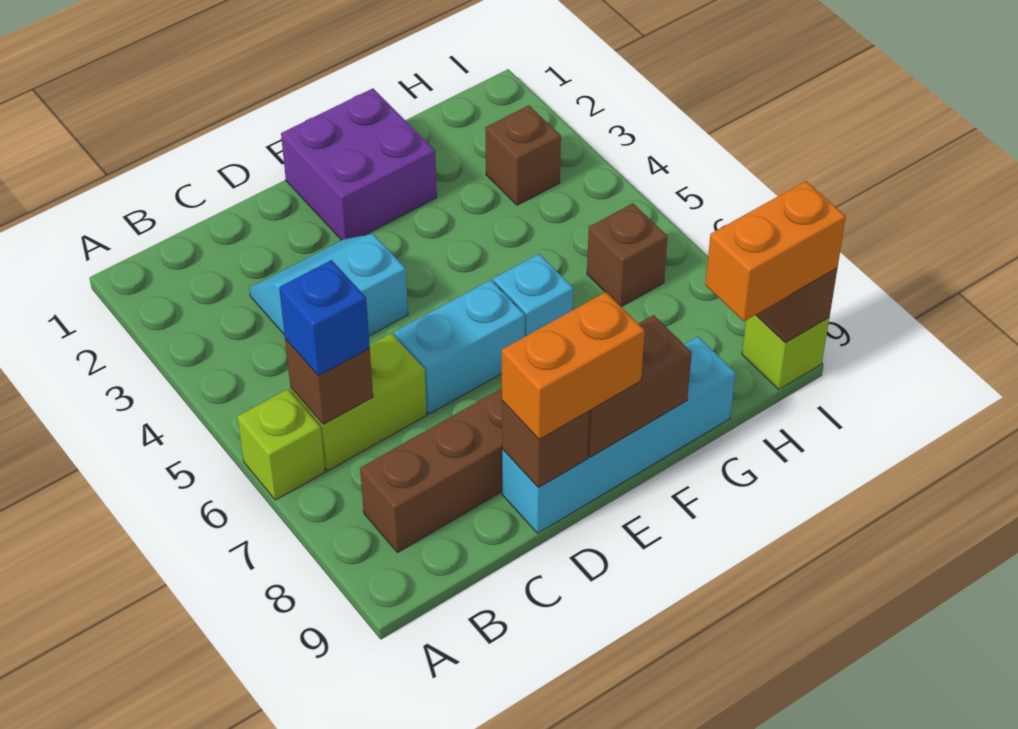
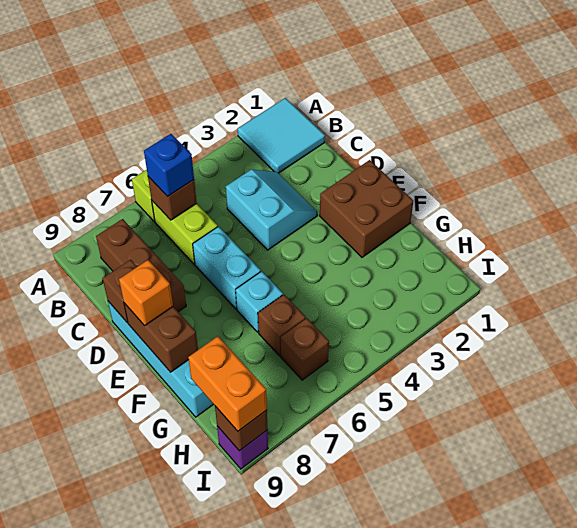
none -> cyan 2x2 tile [238,98,325,173]
orange 1x2 brick [502,292,645,440] -> orange 1x1 brick [119,260,173,326]
purple 2x2 brick [281,88,437,240] -> brown 2x2 brick [320,160,413,257]
brown 1x1 brick [485,105,561,205] -> brown 1x1 brick moved to [258,295,306,356]
lime 1x1 brick [742,315,829,389] -> purple 1x1 brick [217,426,268,469]

